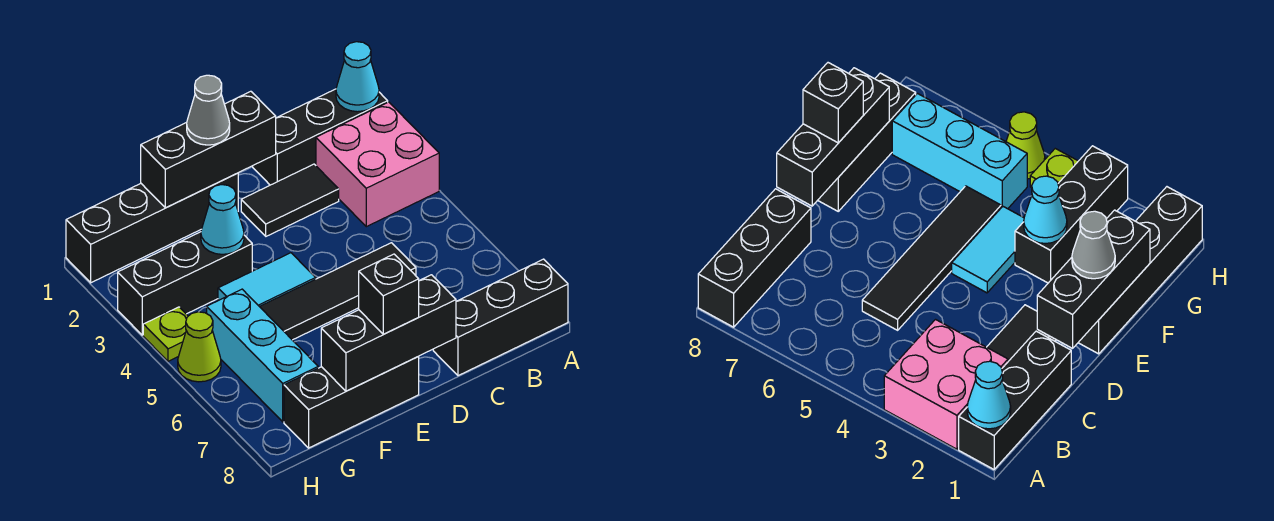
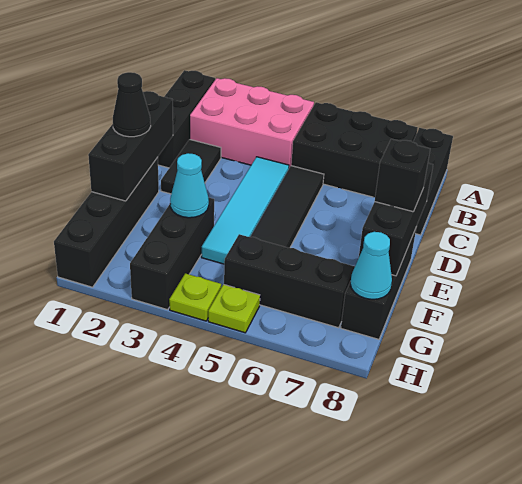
cyan 1x1 cone [336,42,379,112] -> cyan 1x1 cone moved to [350,232,392,299]
pink 2x2 brick [316,102,439,227] -> pink 2x3 brick [190,78,314,168]
none -> black 2x3 brick [291,102,418,197]
grey 1x1 cone [187,75,230,145] -> black 1x1 cone [113,72,151,137]
cyan 1x2 tile [218,253,316,307] -> cyan 1x4 tile [201,157,289,264]
cyan 1x3 brick [207,289,318,422] -> black 1x3 brick [224,234,355,328]
lime 1x1 cone [178,312,221,382] -> lime 1x1 plate [208,284,260,333]

